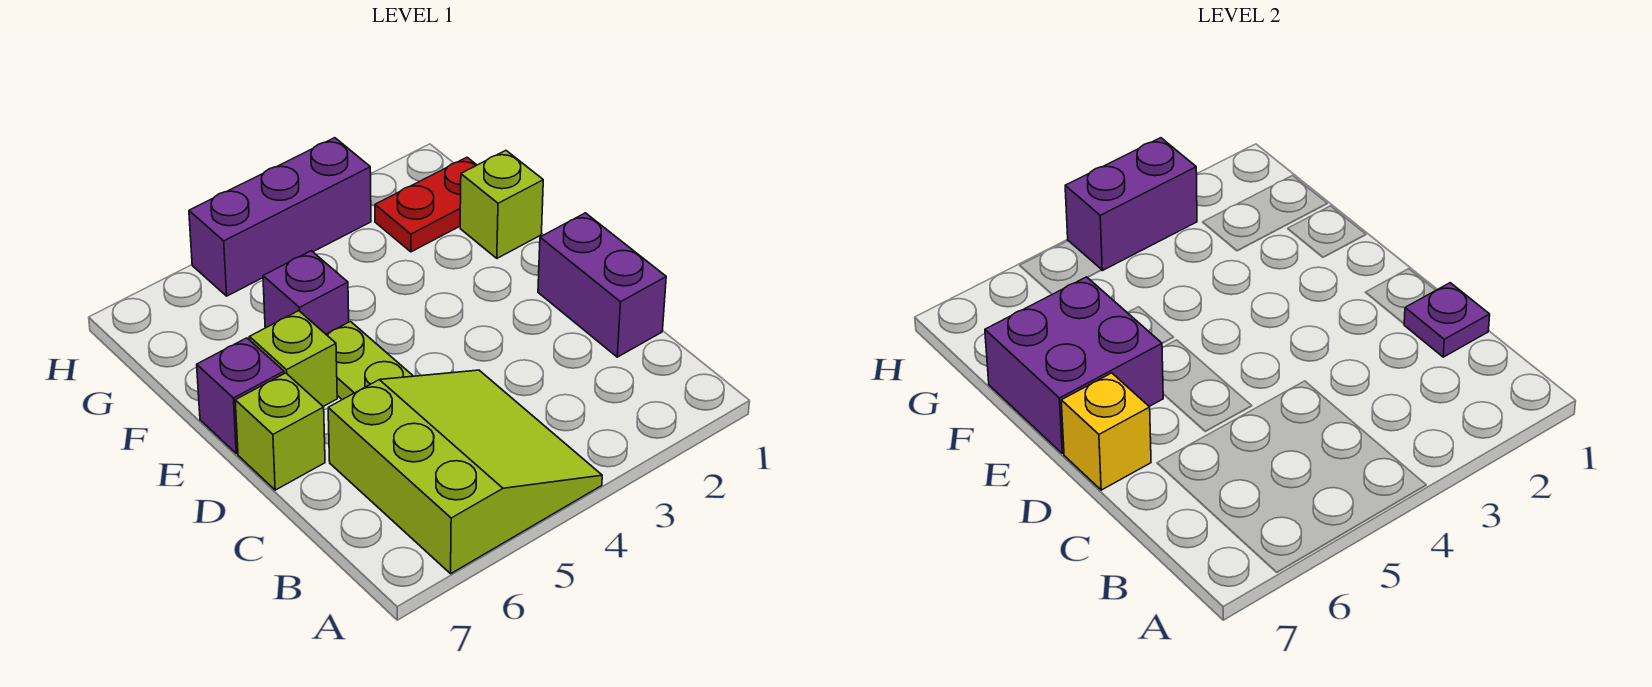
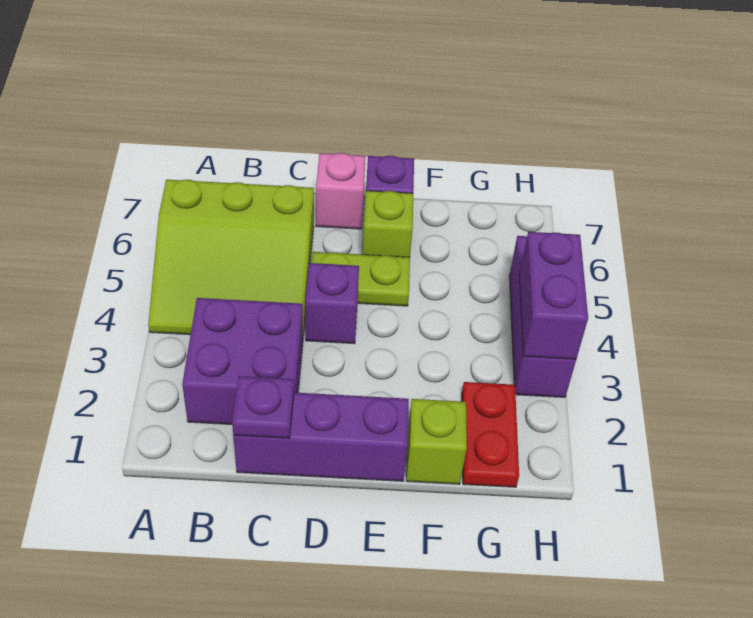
purple 1x2 brick [538,213,666,357] -> purple 1x3 brick [233,393,409,481]
lime 1x1 brick [235,373,325,490] -> pink 1x1 brick [316,153,366,229]
yellow 1x1 brick [1061,373,1151,490] -> none
purple 2x2 brick [985,277,1163,454] -> purple 2x2 brick moved to [182,298,303,424]
purple 1x1 brick [263,251,349,334] -> purple 1x1 brick moved to [305,263,359,344]

